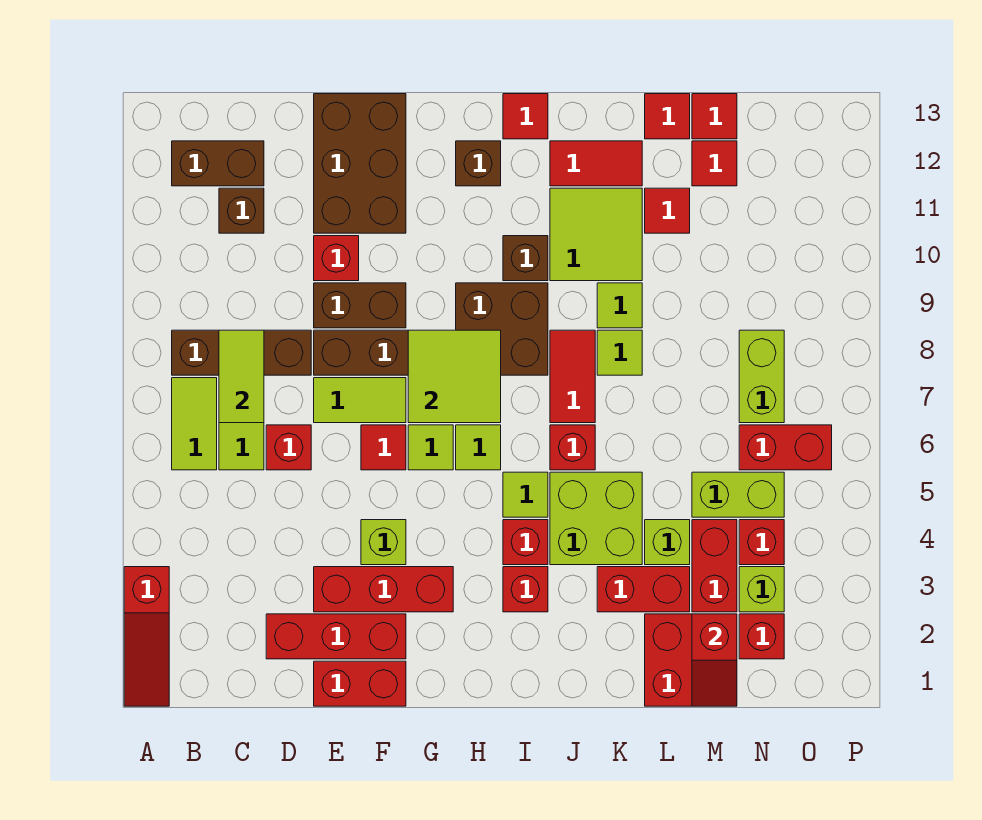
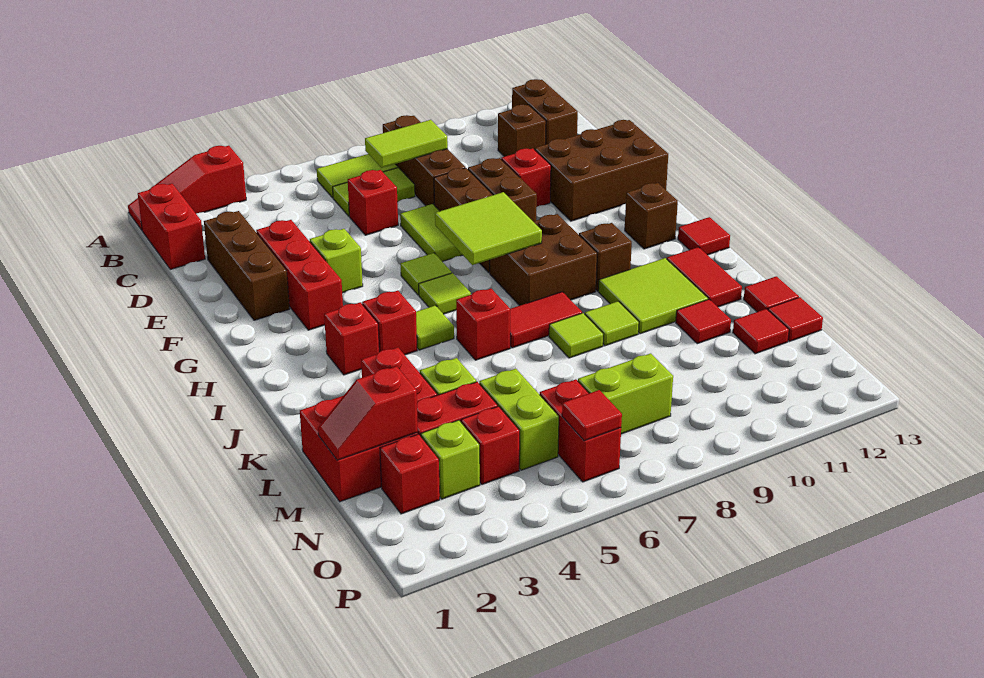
red 1x3 brick [266,614,406,659] -> brown 1x3 brick [204,211,290,320]
red 1x2 brick [314,661,406,706] -> red 1x2 brick moved to [138,184,205,269]
red 1x1 tile [361,425,406,470] -> red 1x1 tile moved to [562,390,622,441]
lime 2x2 brick [550,472,642,565] -> none

